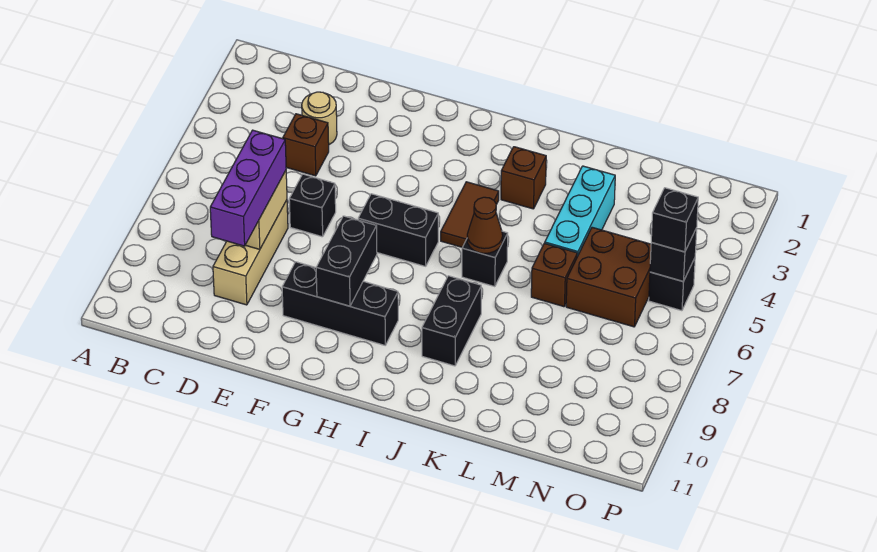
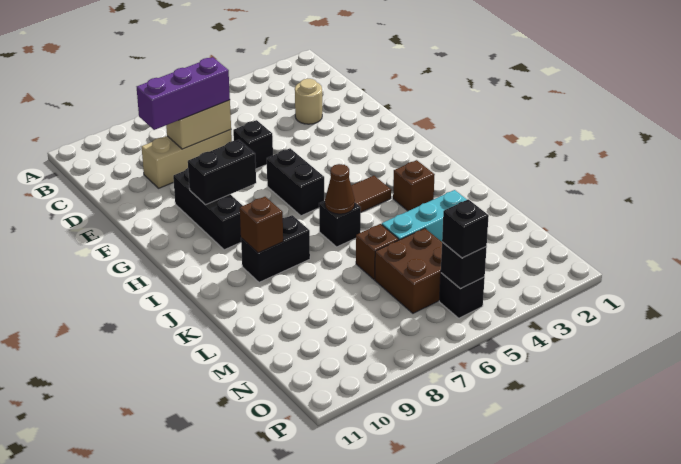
brown 1x1 brick [283,114,329,176] -> brown 1x1 brick moved to [240,197,283,253]

